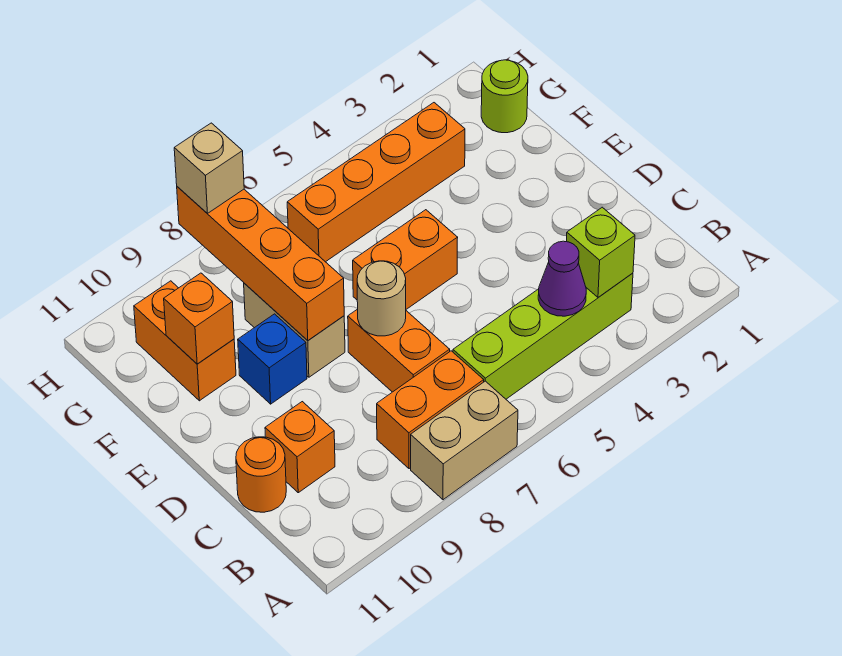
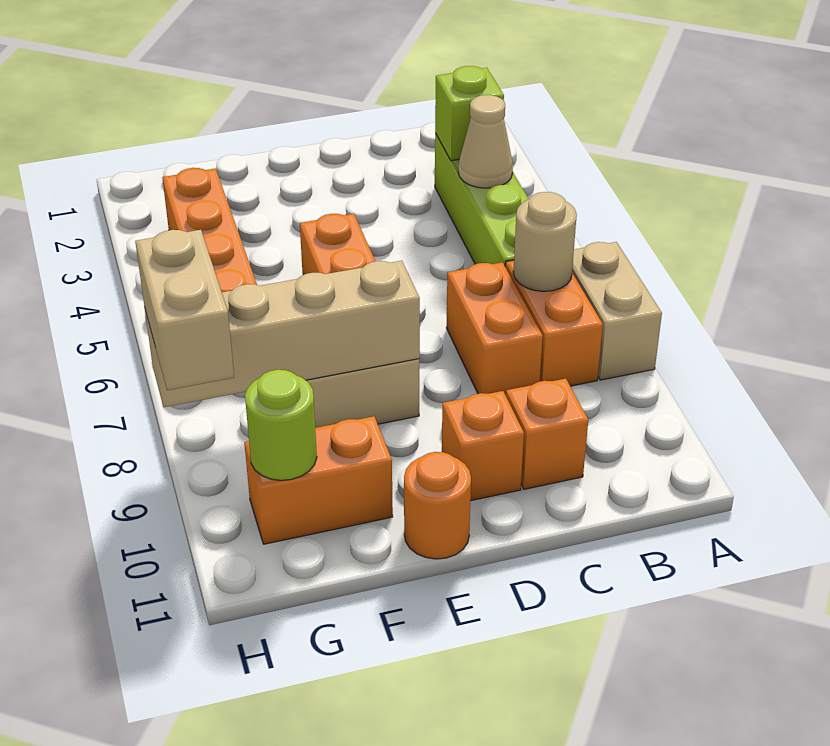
purple 1x1 cone [538,241,586,316] -> tan 1x1 cone [458,95,513,188]
orange 1x2 brick [348,309,450,392] -> orange 1x2 brick turned to [446,262,543,395]
orange 1x1 round brick [236,437,286,512] -> orange 1x1 round brick moved to [404,452,471,559]
tan 1x1 round brick [357,261,406,336] -> tan 1x1 round brick moved to [513,192,577,291]
orange 1x4 brick [177,187,344,340] -> tan 1x4 brick [145,261,420,407]
blue 1x1 brick [238,314,307,404] -> none
orange 1x1 brick [164,273,234,364] -> orange 1x1 brick moved to [442,391,524,501]
lime 1x1 round brick [481,60,528,133] -> lime 1x1 round brick moved to [245,370,317,480]
tan 1x1 brick [174,123,244,213] -> tan 1x2 brick [135,230,234,390]

